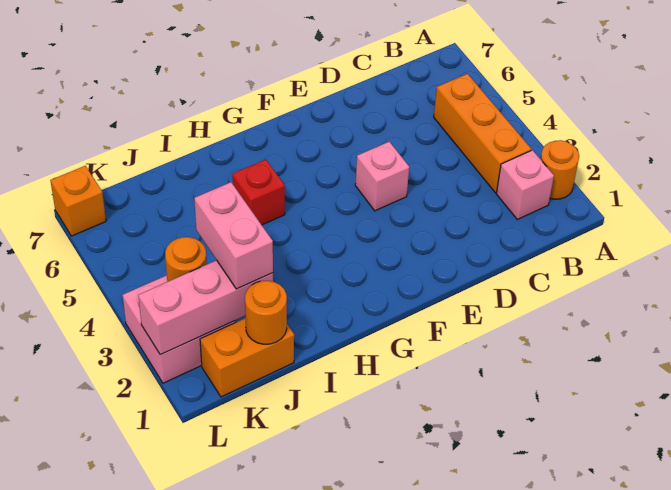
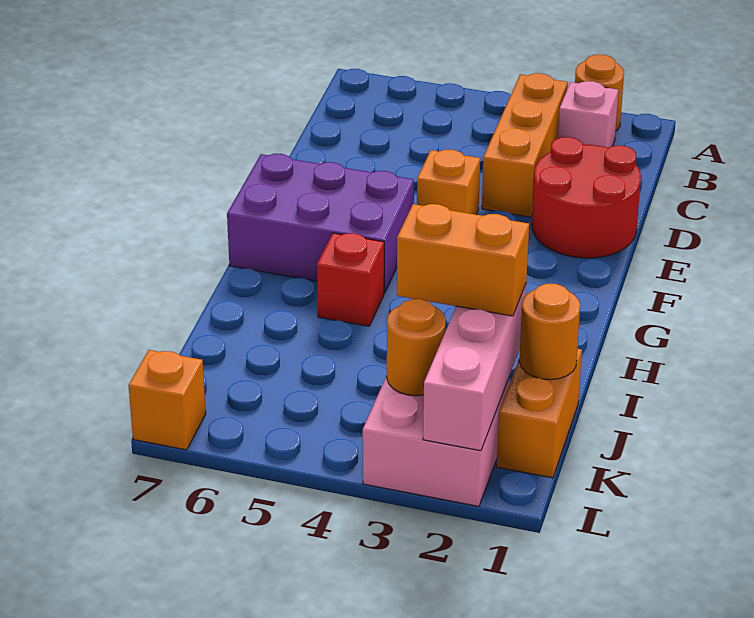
orange 1x3 brick [434,74,531,193] -> orange 1x3 brick turned to [482,73,568,217]
none -> red 2x2 round brick [532,137,641,258]
pink 1x1 brick [355,142,409,211] -> orange 1x1 brick [417,150,480,215]
none -> purple 2x3 brick [227,154,414,293]
pink 1x2 brick [194,182,273,289] -> orange 1x2 brick [397,204,529,316]

